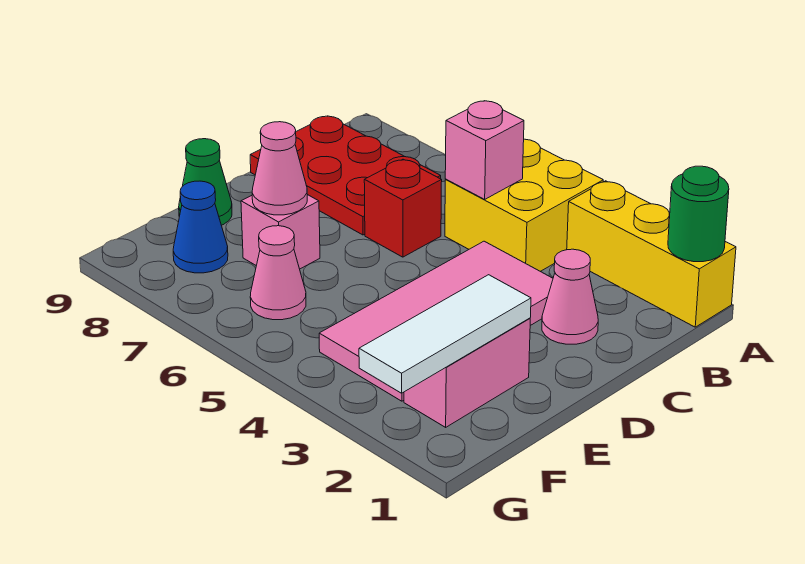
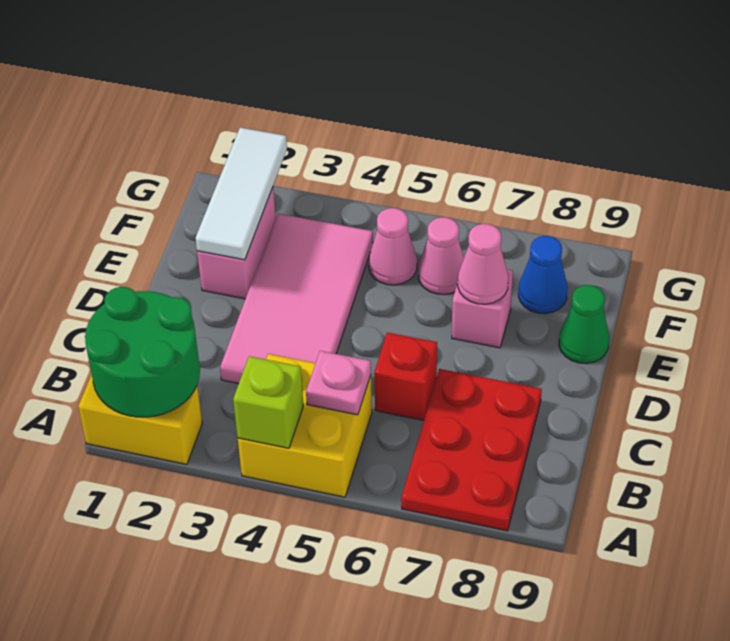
yellow 1x3 brick [567,181,736,327] -> yellow 1x2 brick [78,375,202,464]
green 1x1 round brick [668,166,729,262] -> green 2x2 round brick [85,287,200,417]
none -> lime 1x1 brick [233,356,303,448]
pink 1x1 brick [445,101,524,199] -> pink 1x1 plate [306,351,371,415]
red 2x3 plate [250,116,441,235] -> red 2x3 plate turned to [401,369,542,531]
pink 1x1 cone [542,249,598,344] -> pink 1x1 cone moved to [369,208,417,285]

